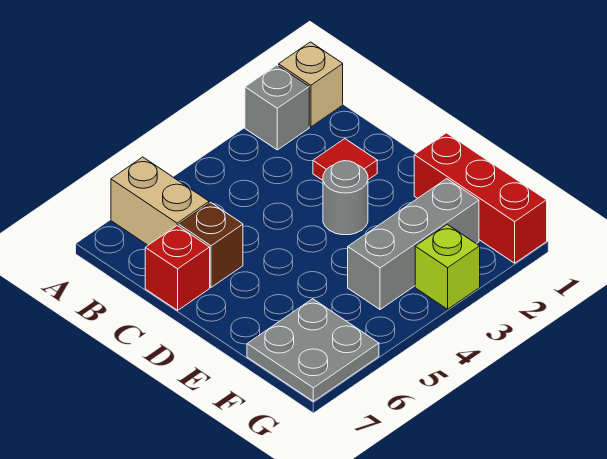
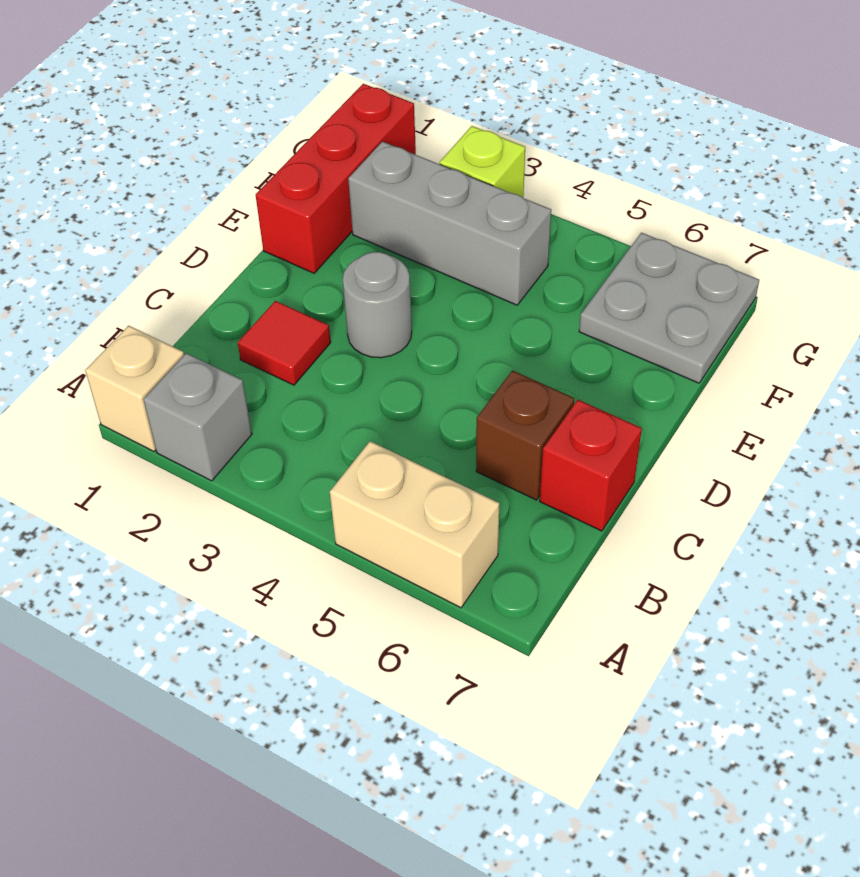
tan 1x2 brick [111,157,209,245] -> tan 1x2 brick turned to [330,441,499,608]

